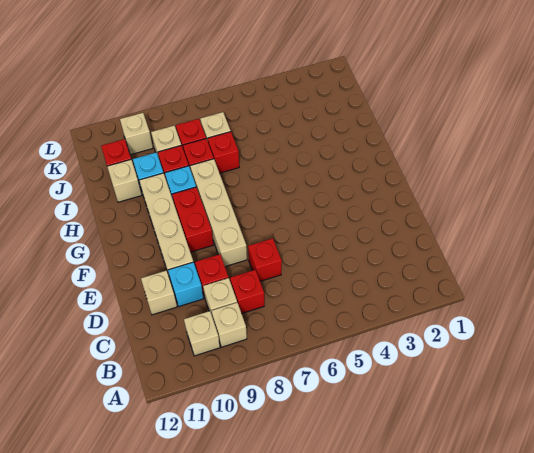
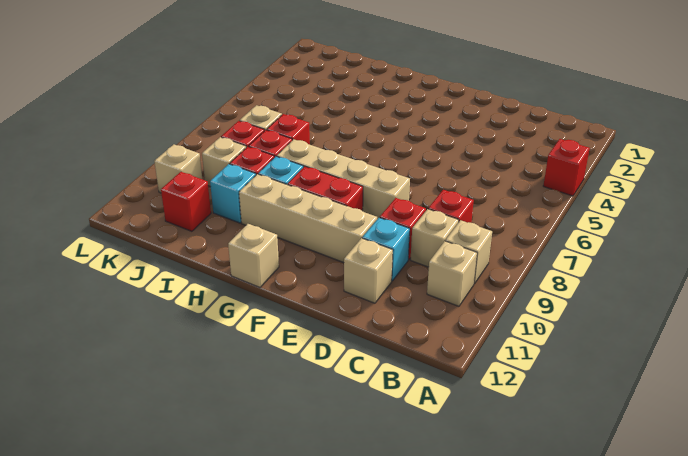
red 1x1 brick [248,238,282,281] -> red 1x1 brick moved to [543,139,590,196]
tan 1x1 brick [107,160,141,202] -> tan 1x1 brick moved to [228,224,279,287]

